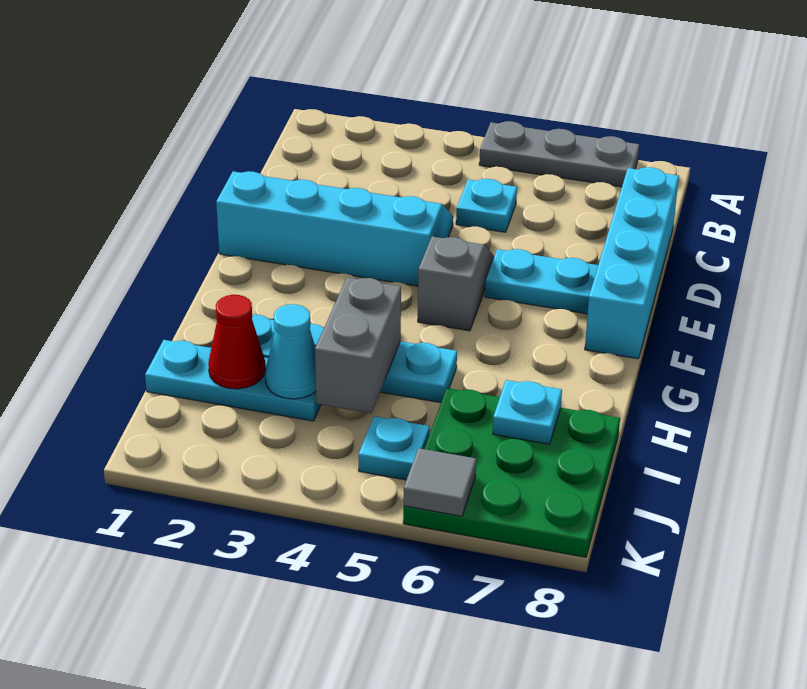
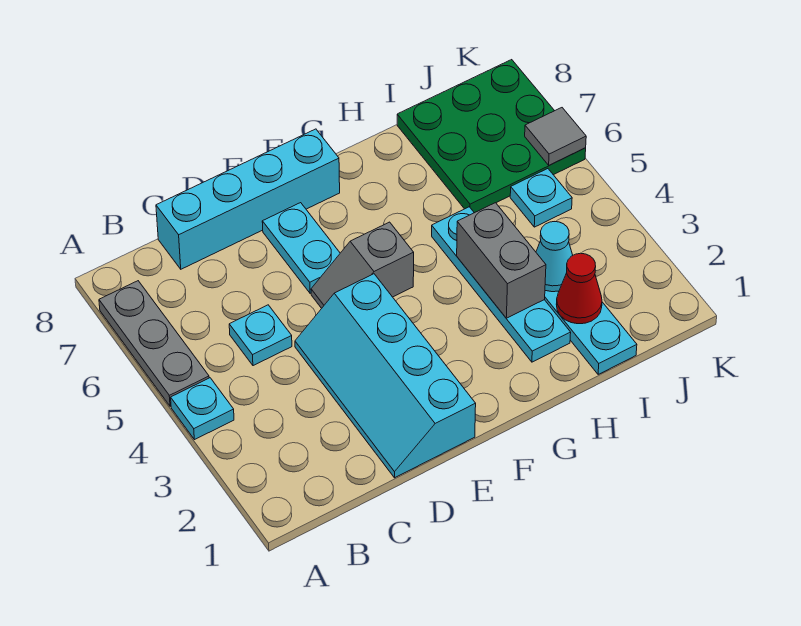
grey 1x2 brick [315,278,401,413] -> grey 1x2 brick turned to [457,203,546,318]
cyan 1x1 plate [493,380,562,444] -> cyan 1x1 plate moved to [171,378,234,440]

